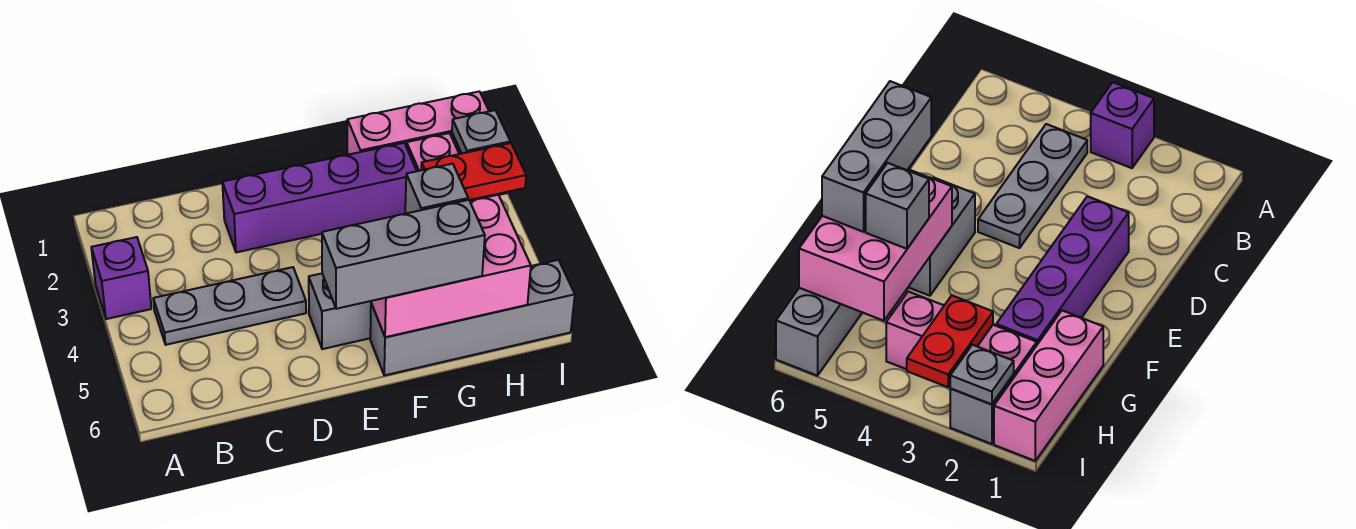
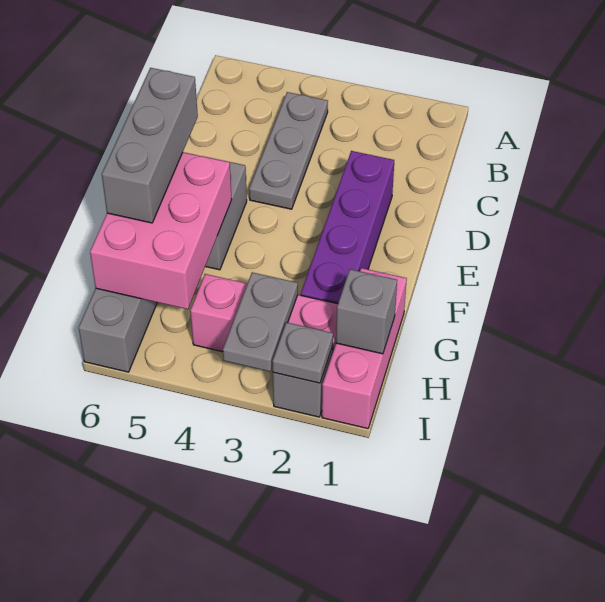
purple 1x1 brick [91,237,151,319] -> none
grey 1x1 brick [405,164,468,214] -> grey 1x1 brick moved to [336,269,397,354]
red 1x2 plate [421,143,526,200] -> grey 1x2 plate [223,272,298,371]

